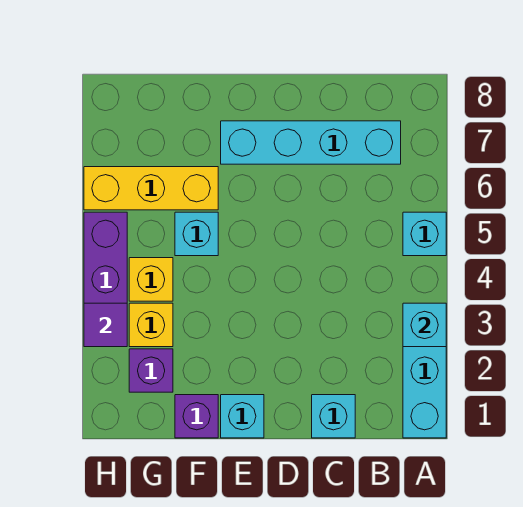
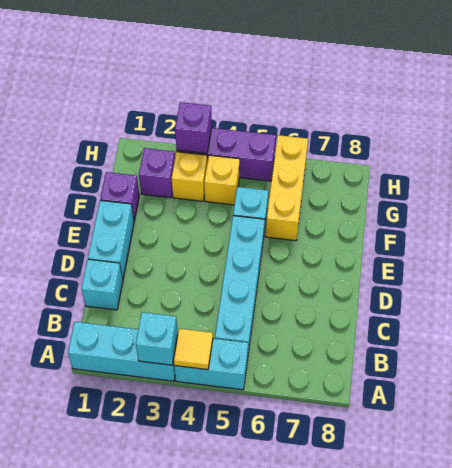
none -> yellow 1x1 tile [174,329,213,370]
cyan 1x1 brick [403,212,446,256] -> cyan 1x2 brick [174,338,248,390]
cyan 1x4 brick [221,121,401,164] -> cyan 1x4 brick moved to [215,216,265,353]
cyan 1x1 brick [221,395,264,438] -> cyan 1x2 brick [88,200,134,279]
purple 1x1 tile [84,303,127,347] -> purple 1x1 brick [175,102,212,153]

